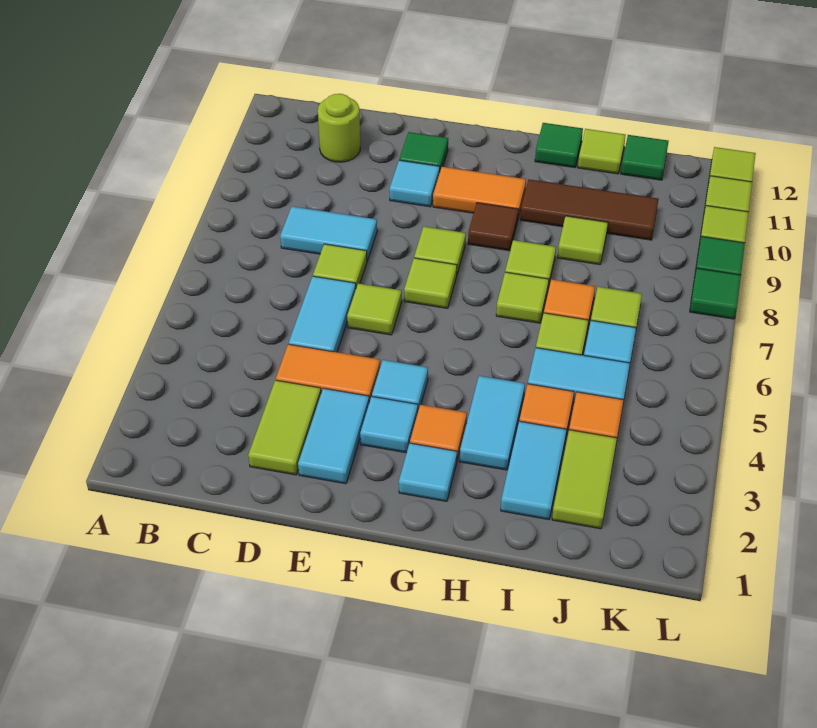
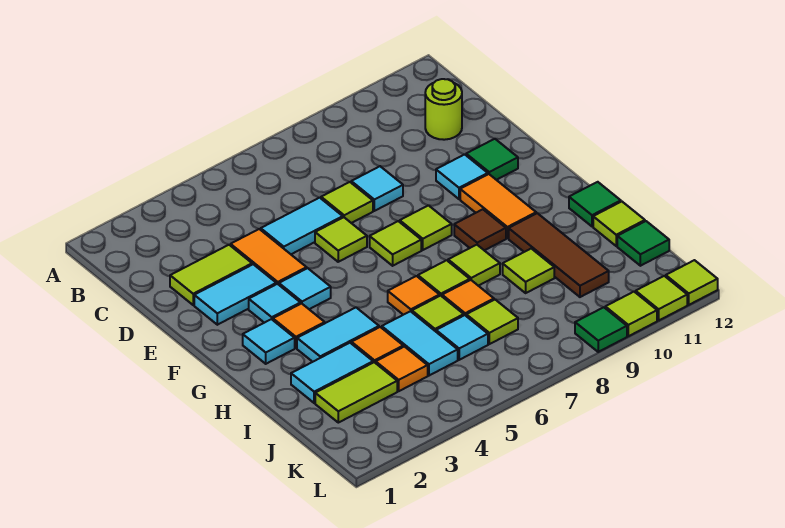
cyan 1x2 tile [280,206,377,261] -> cyan 1x1 tile [351,166,403,211]
none -> orange 1x1 tile [388,276,440,315]
green 1x1 tile [690,268,741,319] -> none

